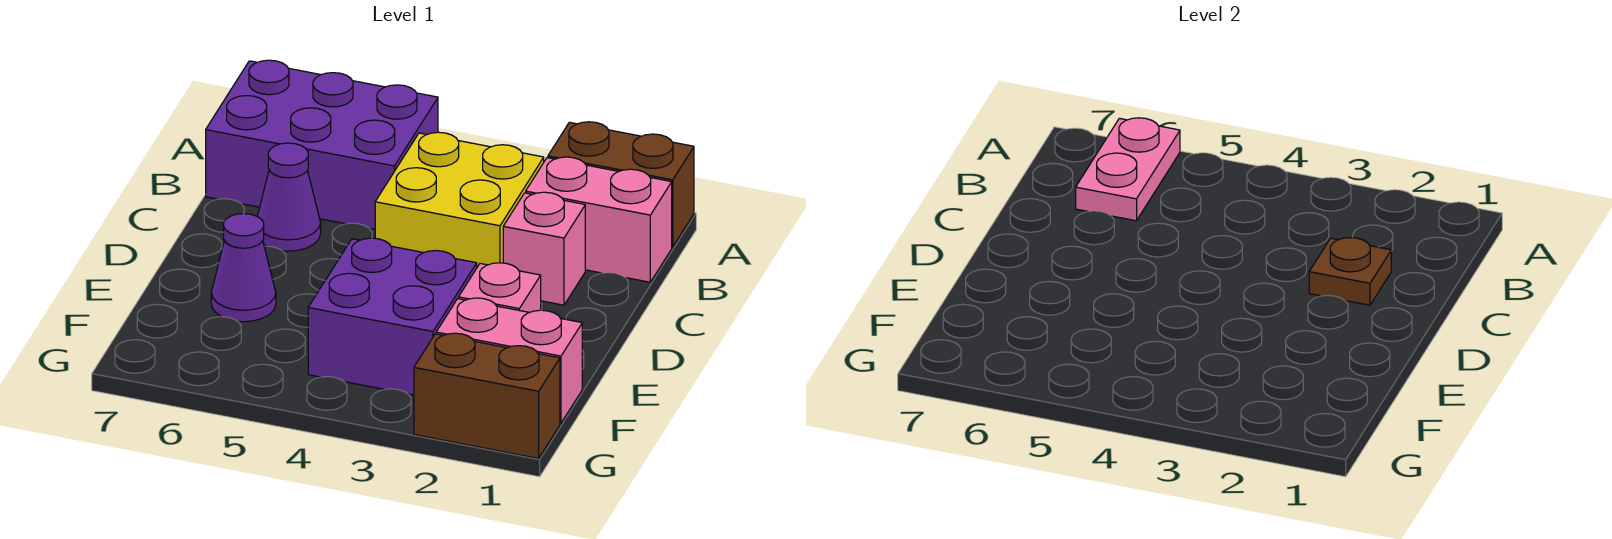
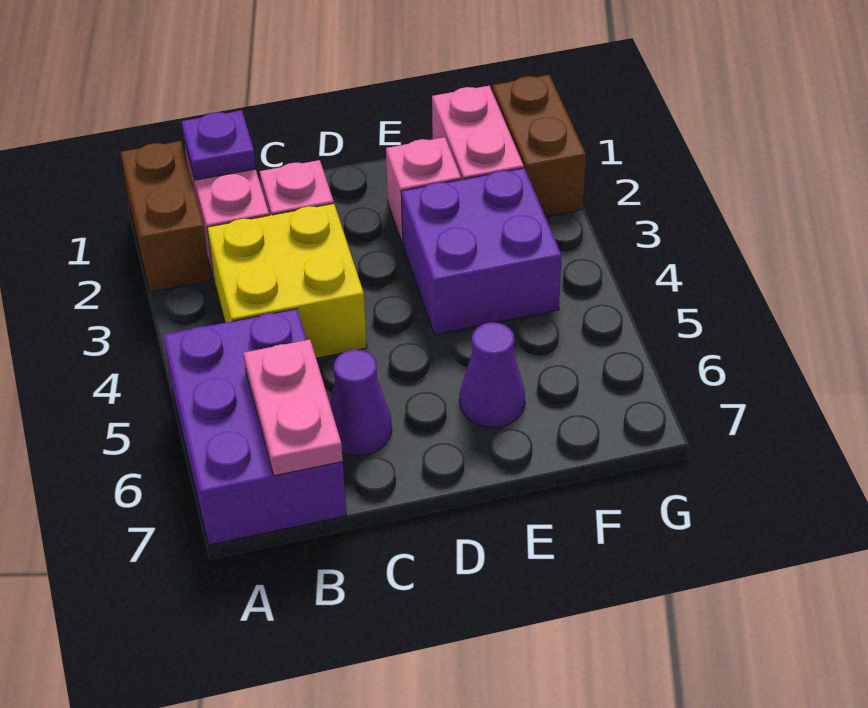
pink 1x2 plate [1076,118,1180,221] -> pink 1x2 plate turned to [244,340,343,476]
none -> purple 1x1 plate [182,110,256,180]
brown 1x1 plate [1309,238,1391,305] -> none

